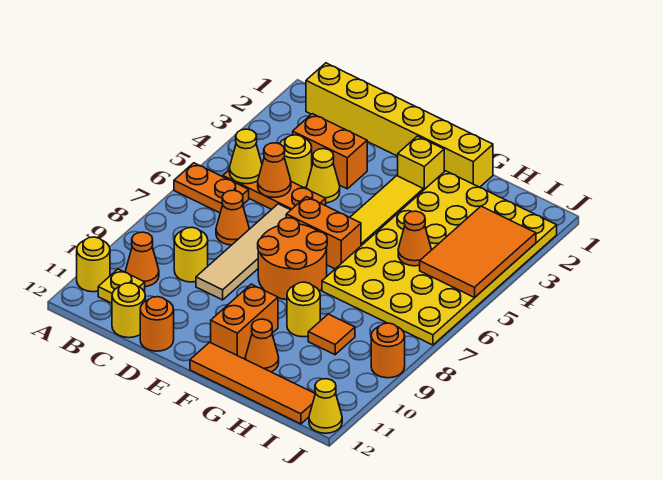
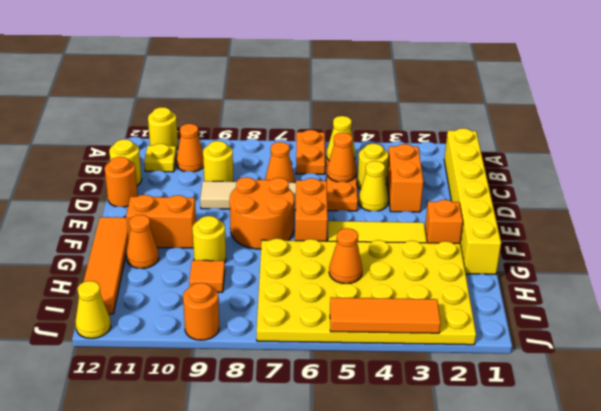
yellow 1x1 brick [398,136,444,190] -> orange 1x1 brick [425,200,463,243]
orange 2x3 tile [420,206,536,297] -> orange 1x3 tile [330,297,441,333]

